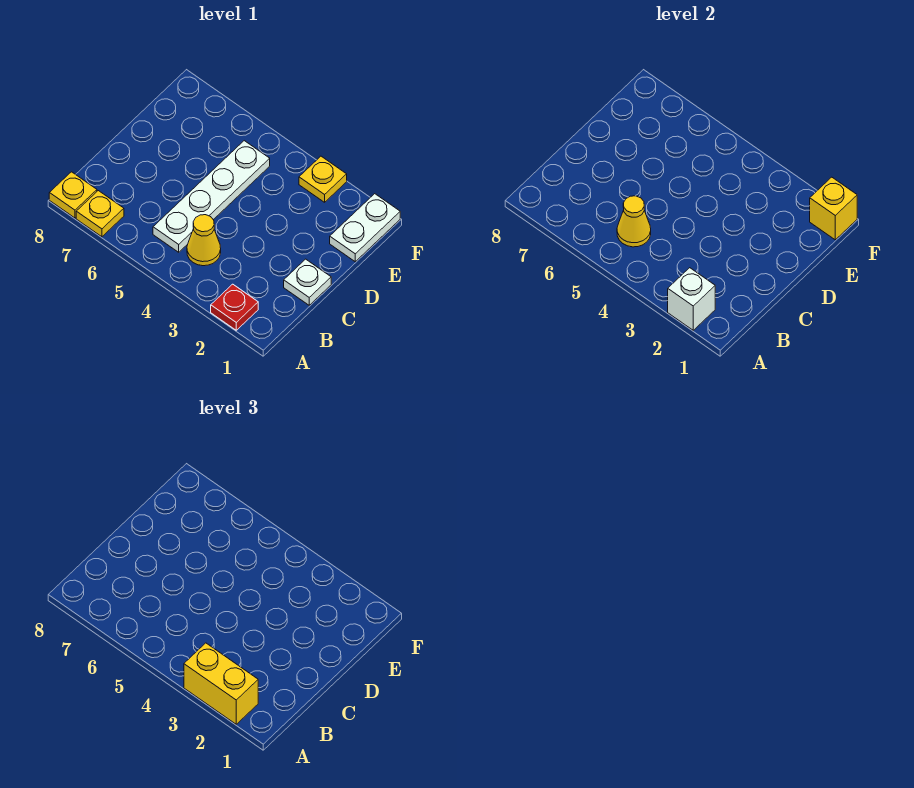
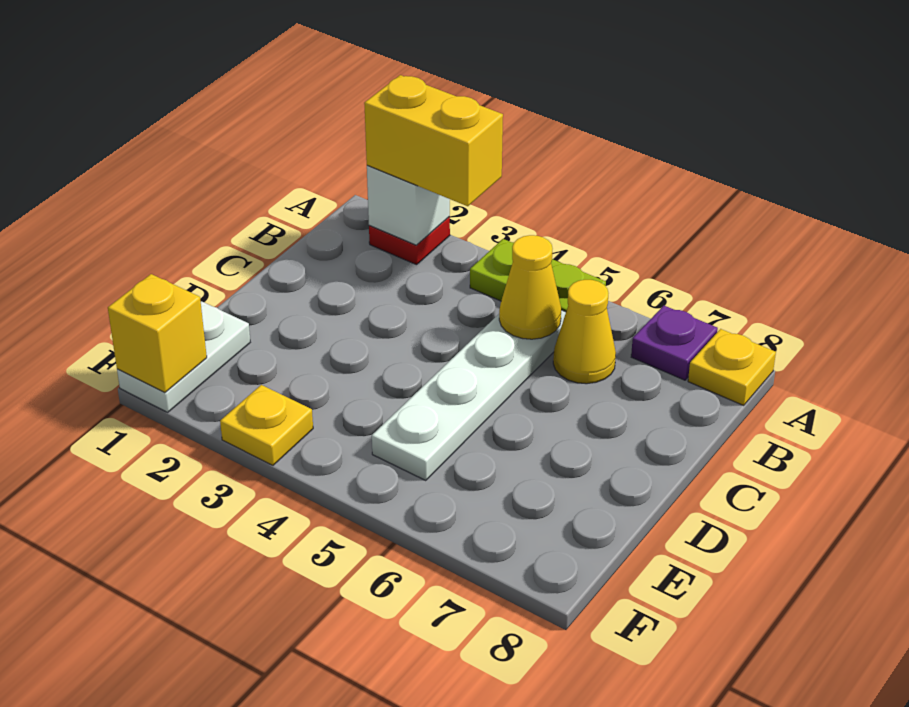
none -> lime 1x2 plate [470,239,606,312]
yellow 1x1 plate [76,191,124,237] -> purple 1x1 plate [631,306,718,380]
yellow 1x1 cone [187,215,221,266] -> yellow 1x1 cone moved to [553,280,616,384]
white 1x1 plate [284,259,331,305] -> none

